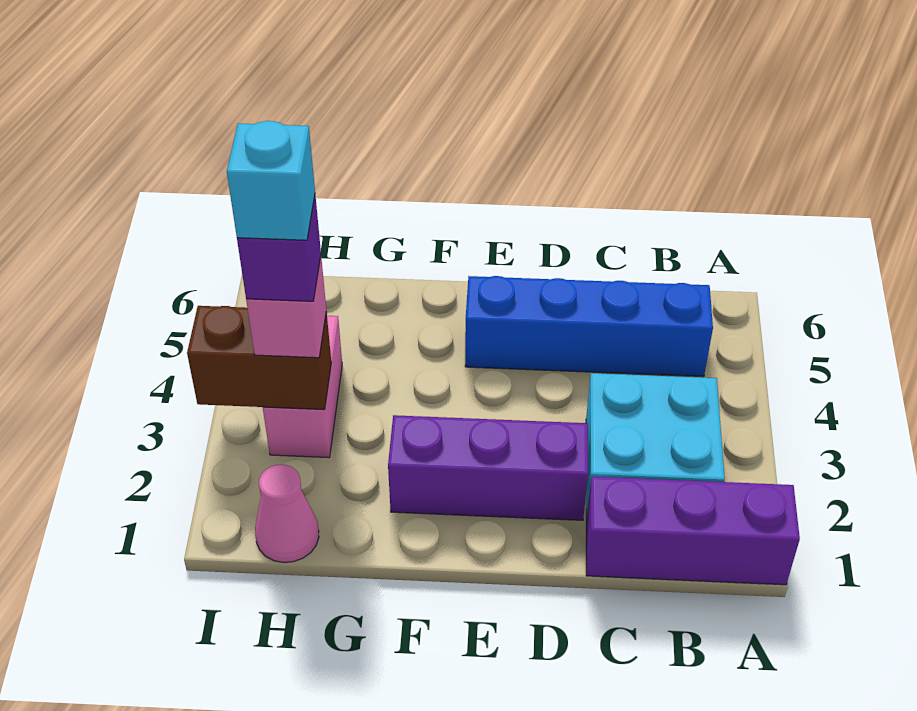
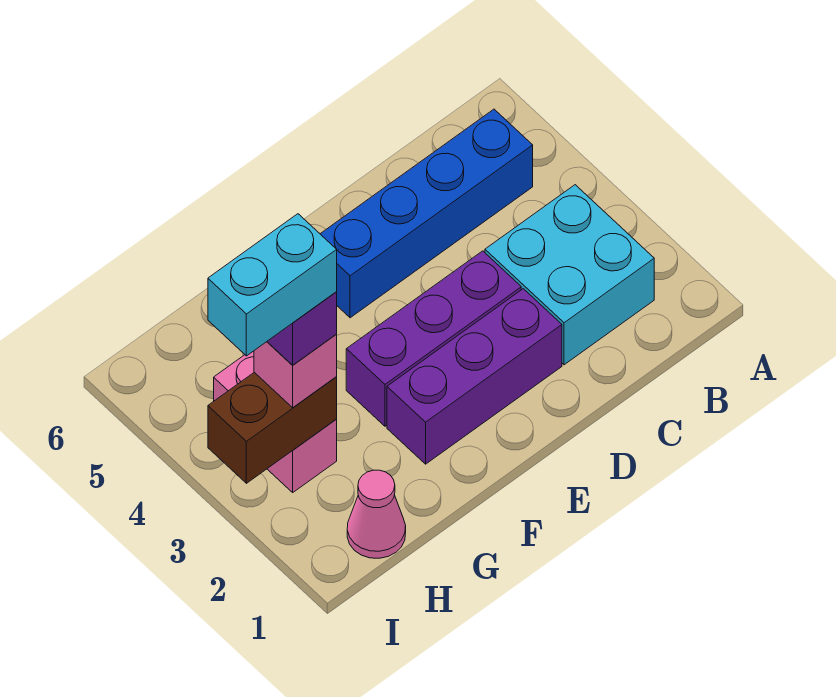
purple 1x3 brick [586,477,800,585] -> purple 1x3 brick moved to [346,251,521,426]
cyan 1x1 brick [227,121,315,240] -> cyan 1x2 brick [208,214,337,356]

